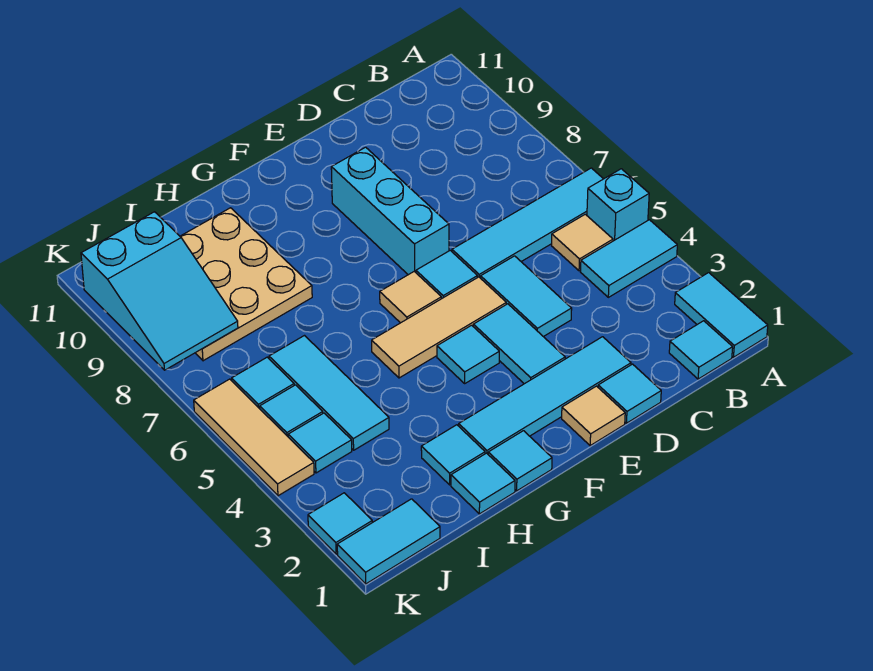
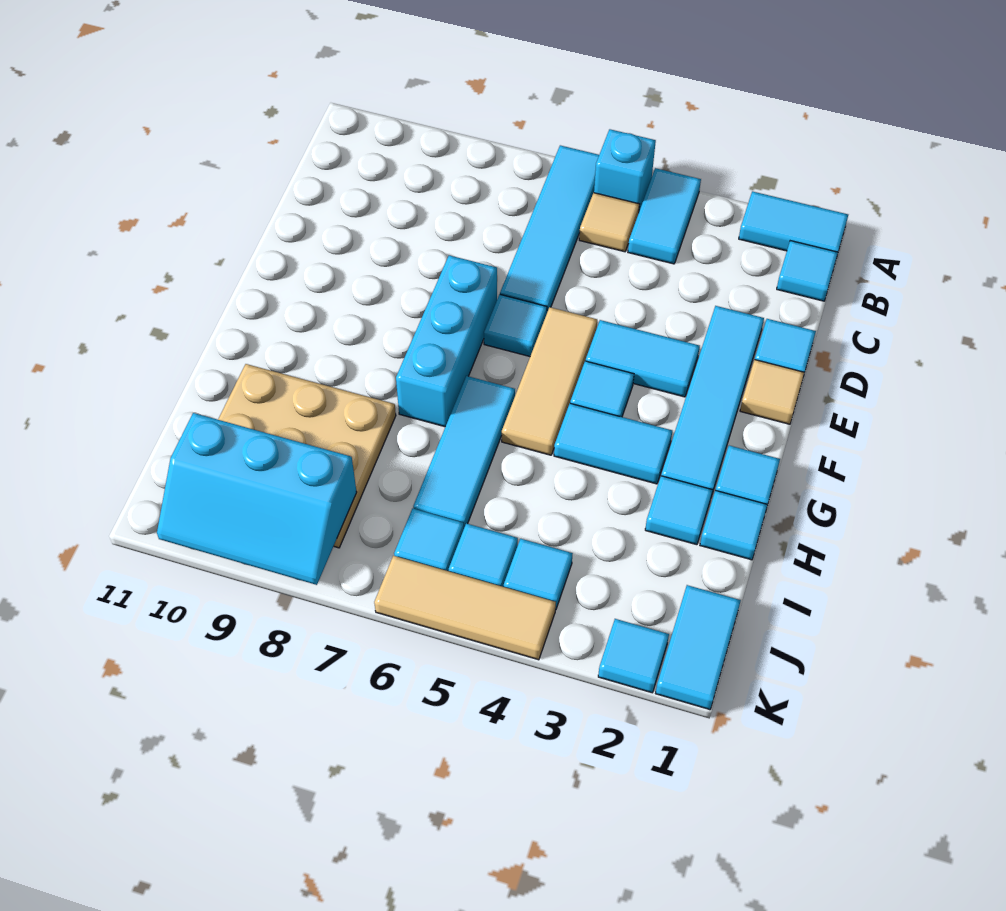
cyan 1x2 tile [481,256,572,337] -> cyan 1x2 tile moved to [554,403,672,484]
cyan 1x3 brick [331,147,449,275] -> cyan 1x3 brick turned to [396,255,497,427]
tan 1x1 tile [380,271,441,323] -> none
cyan 1x3 tile [269,336,389,450] -> cyan 1x3 tile turned to [413,376,515,527]
cyan 2x3 slope [81,212,238,370] -> cyan 2x3 slope turned to [157,413,357,585]

